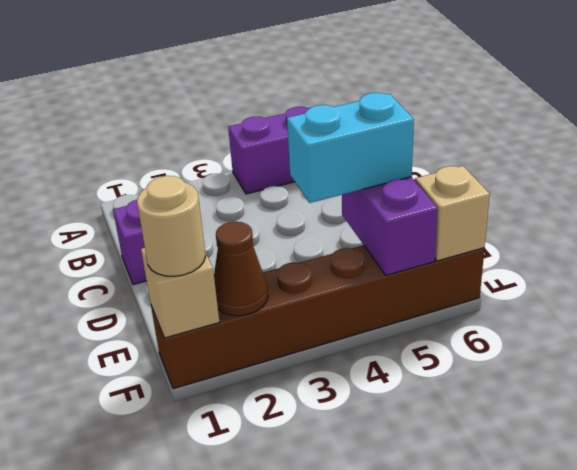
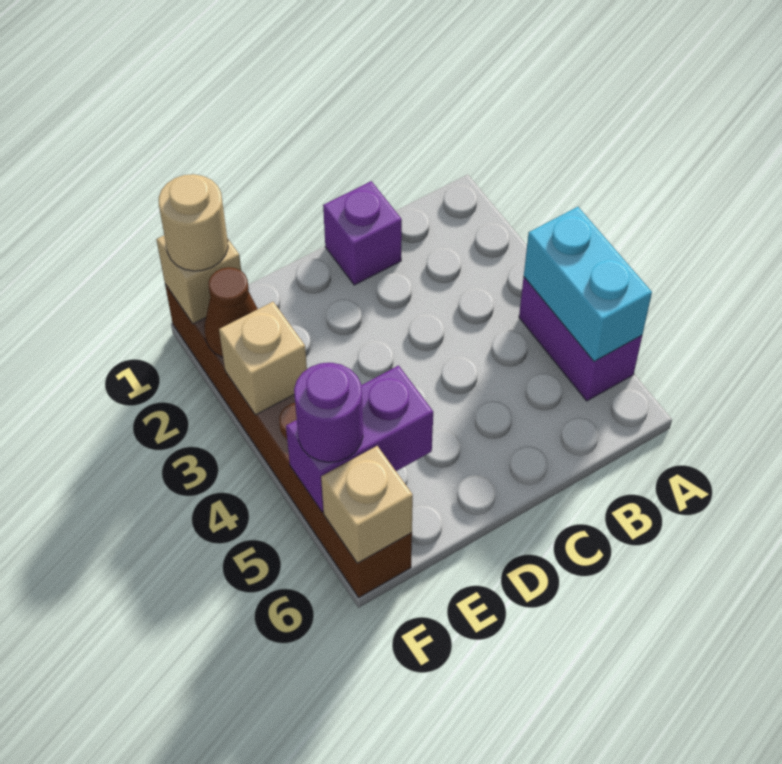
cyan 1x2 brick [287,93,414,203] -> cyan 1x2 brick moved to [524,207,652,362]
none -> tan 1x1 brick [219,302,307,415]
none -> purple 1x1 round brick [294,363,363,462]

